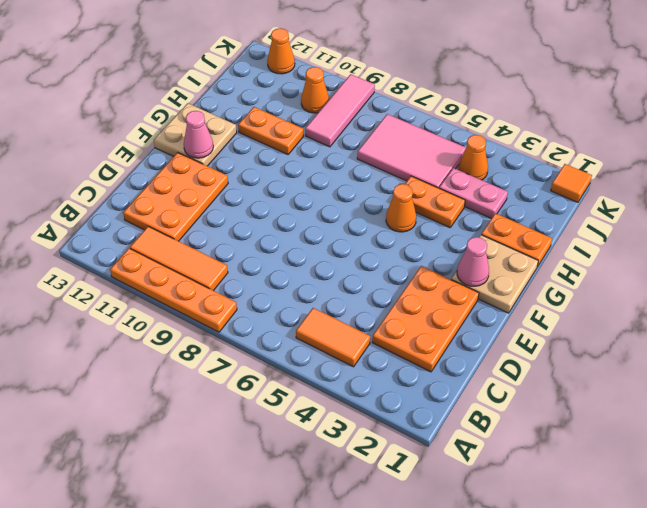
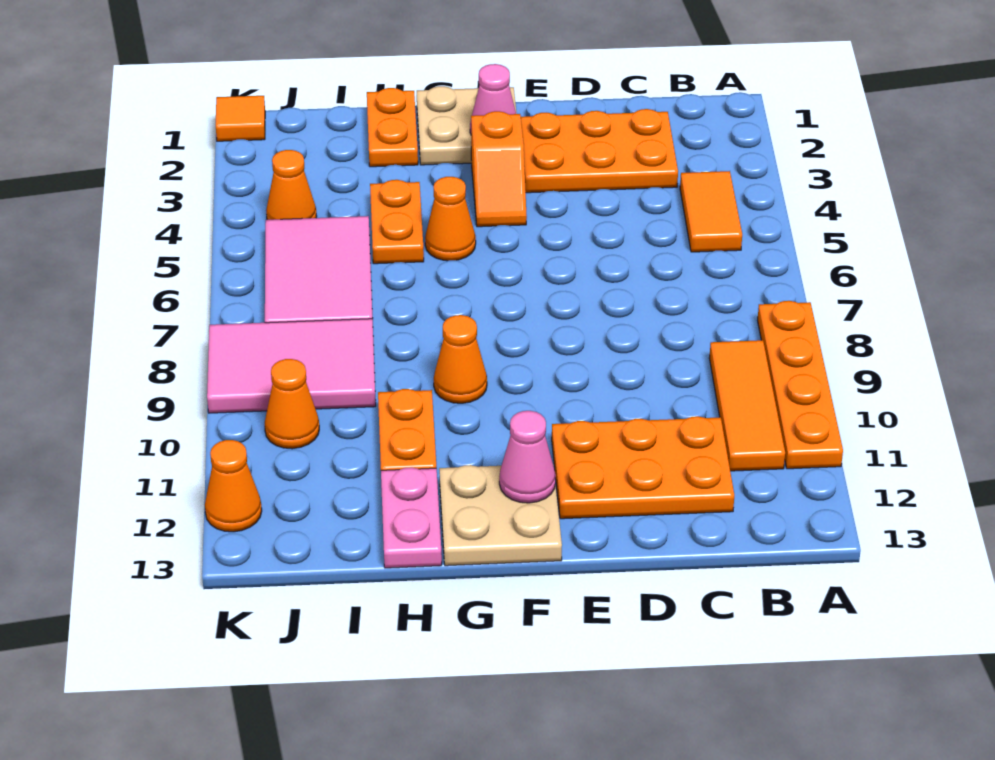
none -> orange 1x2 slope [471,111,527,227]
none -> orange 1x1 cone [434,315,487,403]
pink 1x2 plate [439,168,508,219] -> pink 1x2 plate moved to [381,467,442,568]
pink 1x3 tile [305,74,375,147] -> pink 2x3 tile [207,319,376,413]

